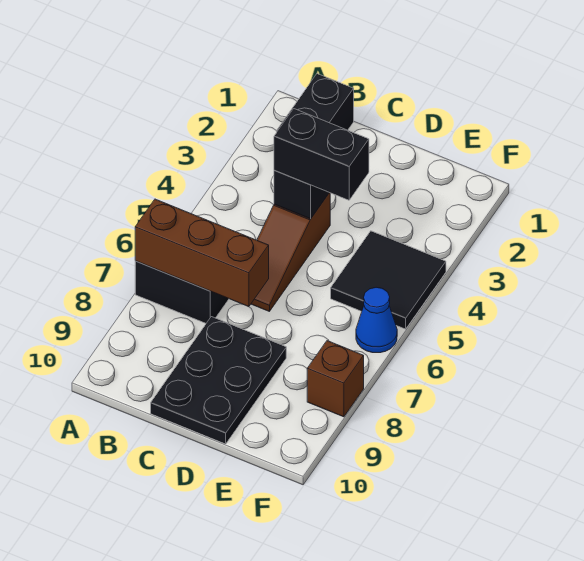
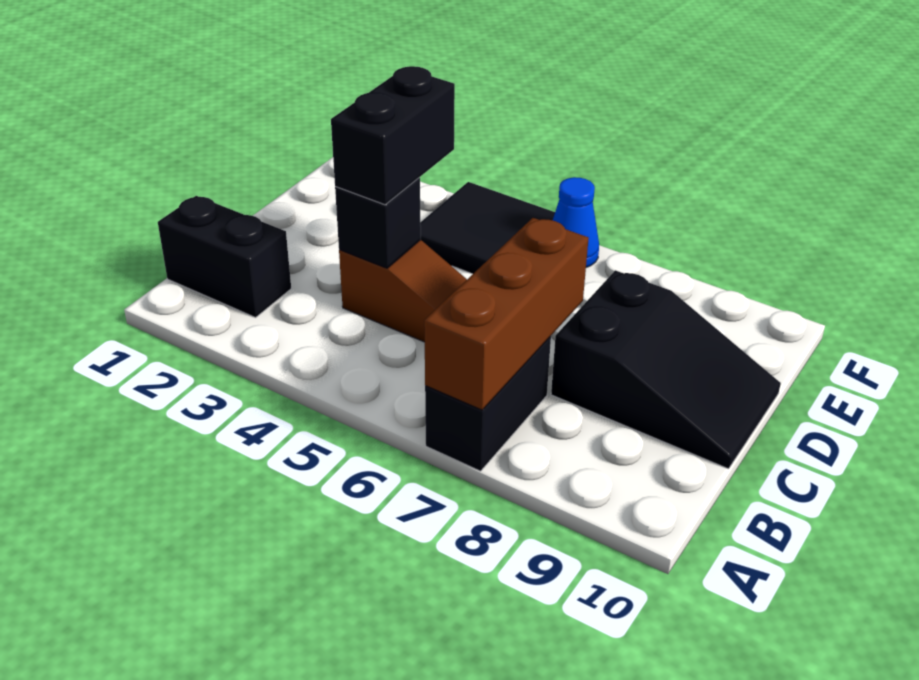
black 2x3 plate [151,317,286,444] -> black 2x3 slope [551,270,781,469]
brown 1x1 brick [307,341,364,417] -> none

